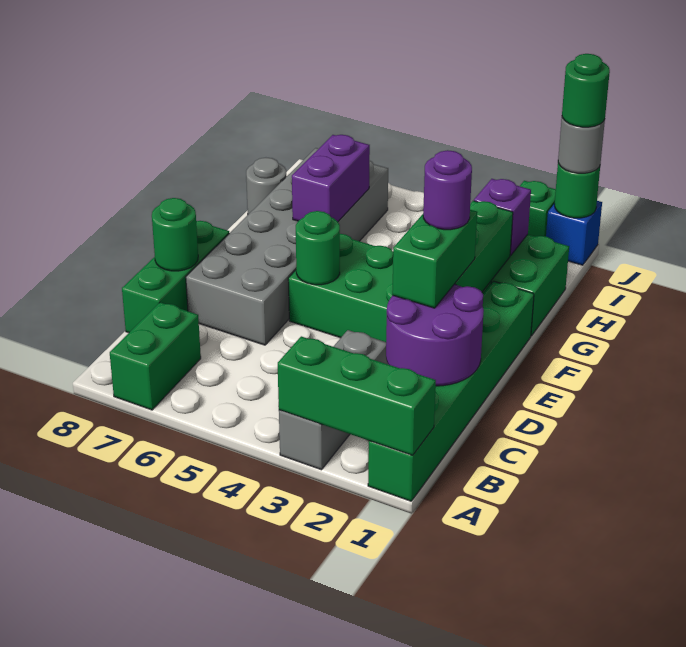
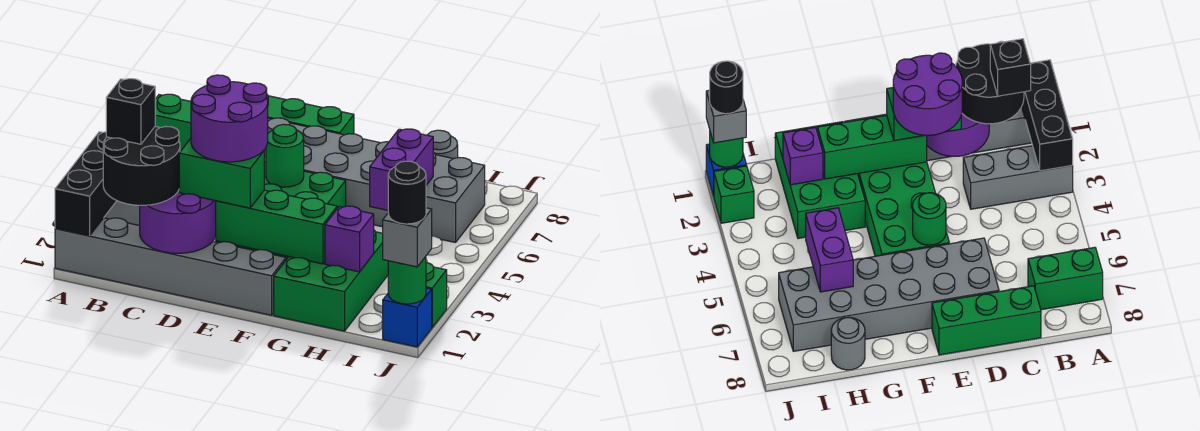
green 1x6 brick [368,281,534,501] -> grey 1x6 brick [55,218,286,315]
green 1x3 brick [278,336,436,455] -> black 1x3 brick [55,132,117,236]
none -> black 2x2 round brick [103,126,180,205]
none -> black 1x1 brick [106,79,155,144]
green 1x1 round brick [152,198,198,271] -> none
purple 1x1 round brick [423,150,472,230] -> purple 2x2 round brick [191,75,268,162]
purple 1x2 brick [292,135,370,221] -> purple 1x2 brick turned to [370,129,433,210]
grey 1x1 round brick [558,118,605,173] -> grey 1x1 brick [383,208,432,267]
green 1x1 round brick [562,54,610,127] -> black 1x1 round brick [388,161,426,224]

